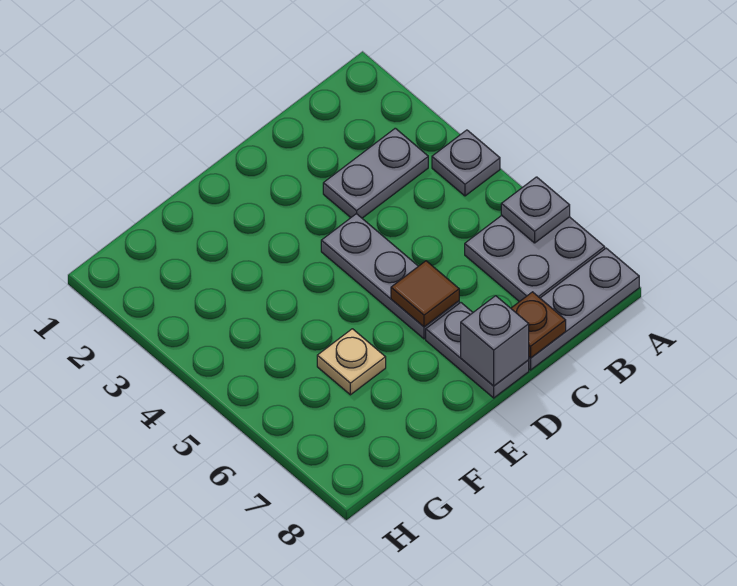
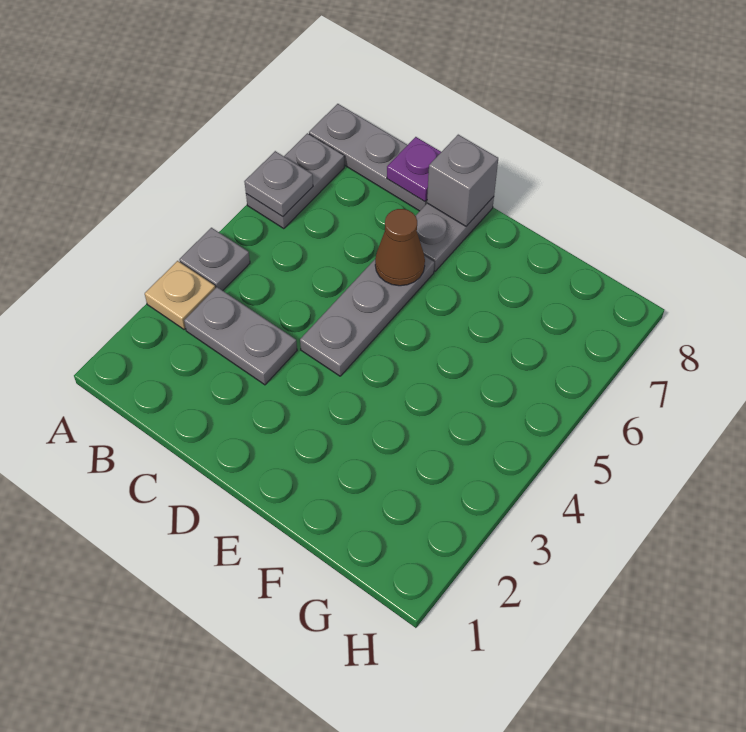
grey 2x2 plate [465,215,605,302] -> grey 1x2 plate [246,133,344,229]
brown 1x1 plate [511,292,566,358] -> purple 1x1 plate [387,137,441,202]
brown 1x1 tile [391,261,459,327] -> brown 1x1 cone [375,209,425,286]
tan 1x1 plate [317,329,386,395] -> tan 1x1 plate moved to [145,261,215,329]

